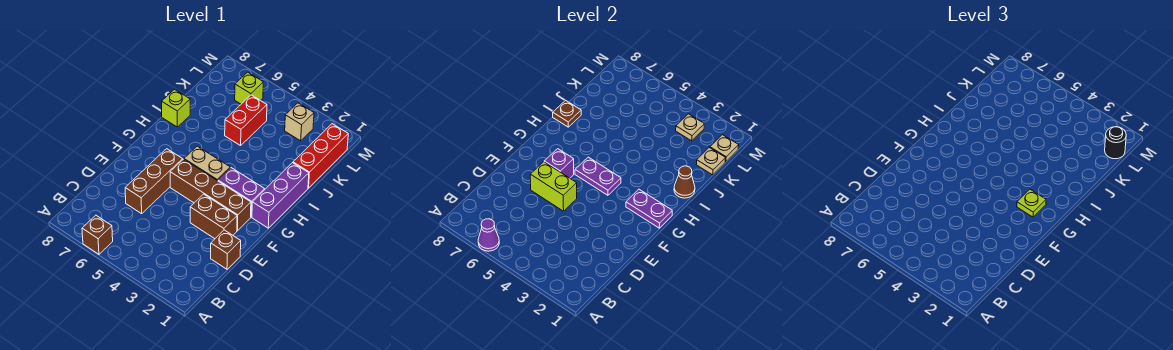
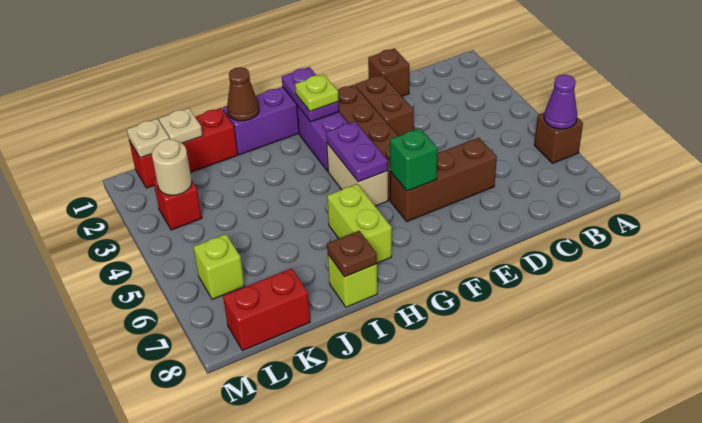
lime 1x2 brick [530,162,577,211] -> lime 1x2 brick moved to [327,184,392,263]
purple 1x1 brick [544,149,574,178] -> green 1x1 brick [390,128,438,191]
red 1x2 brick [225,95,267,146] -> red 1x2 brick moved to [223,268,310,351]
black 1x1 round brick [1105,127,1126,159] -> none
tan 1x1 brick [285,103,314,141] -> red 1x1 brick [153,179,202,230]
tan 1x1 plate [676,114,704,141] -> tan 1x1 round brick [152,139,192,195]

